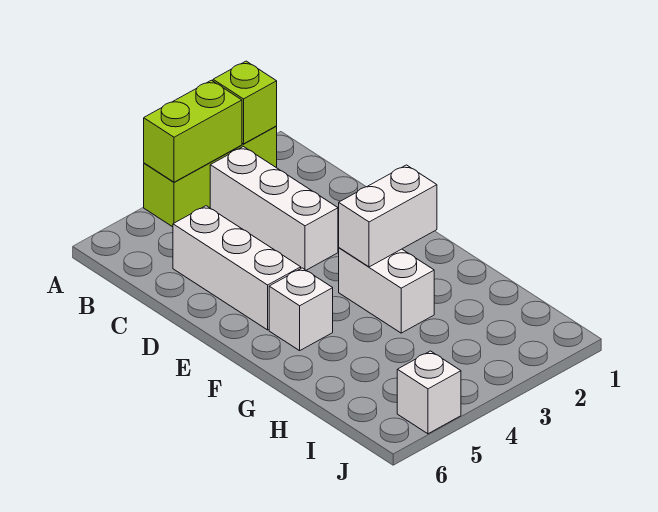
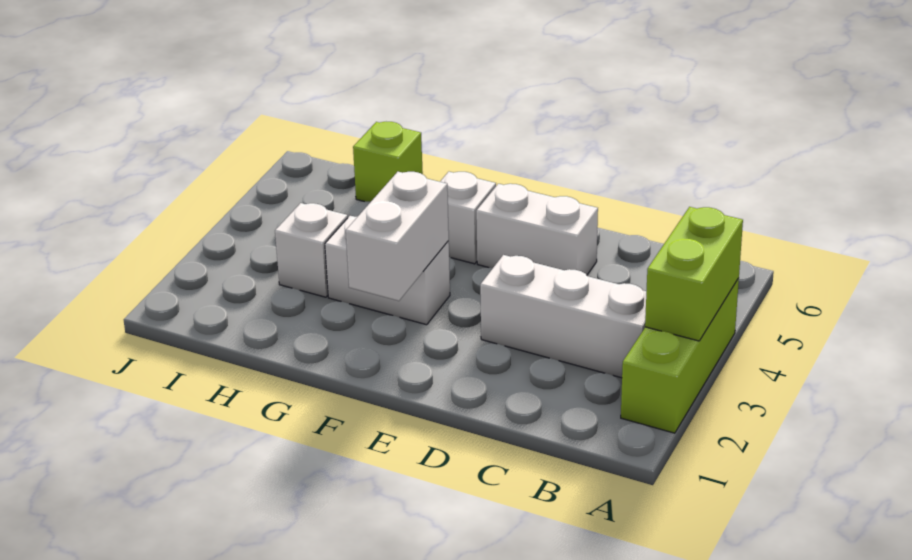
lime 1x1 brick [213,61,277,144] -> lime 1x1 brick moved to [353,122,423,202]
white 1x3 brick [173,206,301,330] -> white 1x2 brick [476,184,598,275]
white 1x1 brick [397,351,461,434] -> white 1x1 brick moved to [275,203,348,297]

